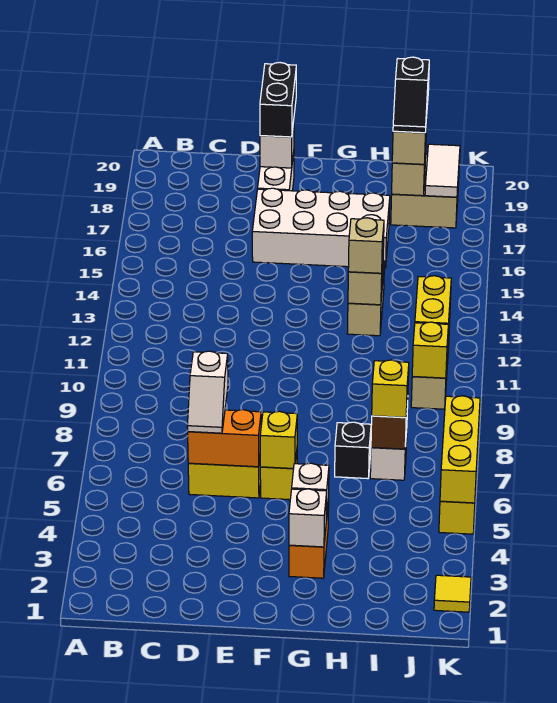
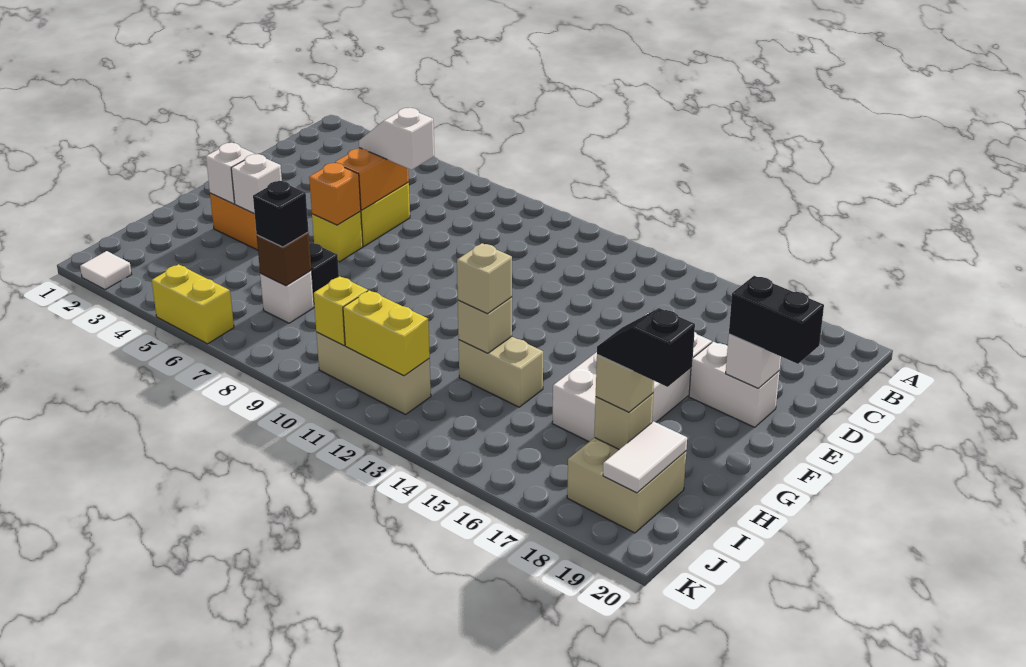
yellow 1x1 brick [260,411,297,469] -> orange 1x1 brick [309,163,361,225]
yellow 1x1 brick [372,360,409,417] -> black 1x1 brick [253,181,309,247]
white 1x2 tile [425,144,460,197] -> white 1x2 tile turned to [603,421,687,493]
yellow 1x1 tile [434,575,471,612] -> white 1x1 tile [80,251,132,290]
yellow 1x3 brick [440,396,480,503] -> none

